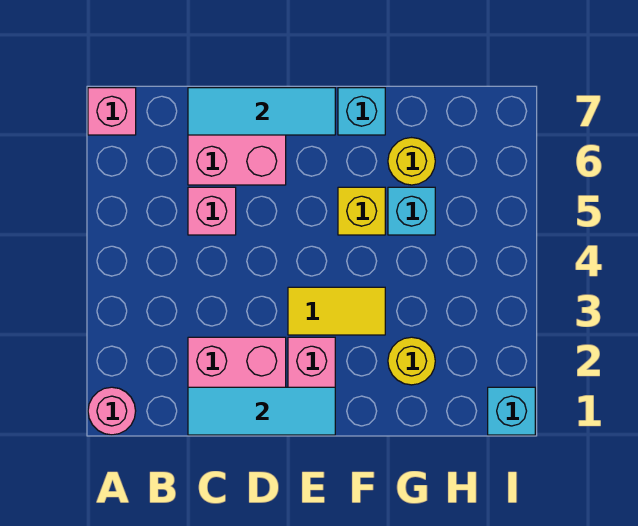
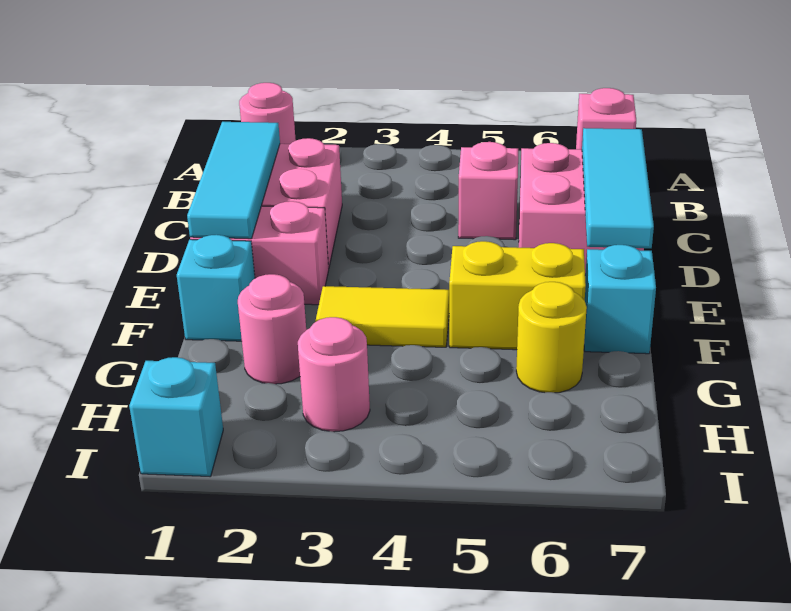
yellow 1x2 tile [288,287,385,335] -> yellow 1x2 tile turned to [315,286,449,347]
yellow 1x1 brick [338,187,385,235] -> yellow 1x2 brick [449,241,586,350]
yellow 1x1 round brick [388,337,435,385] -> pink 1x1 round brick [238,274,306,384]
cyan 1x1 brick [388,187,435,235] -> cyan 1x1 brick moved to [177,235,255,341]
none -> pink 1x1 round brick [298,317,370,432]

